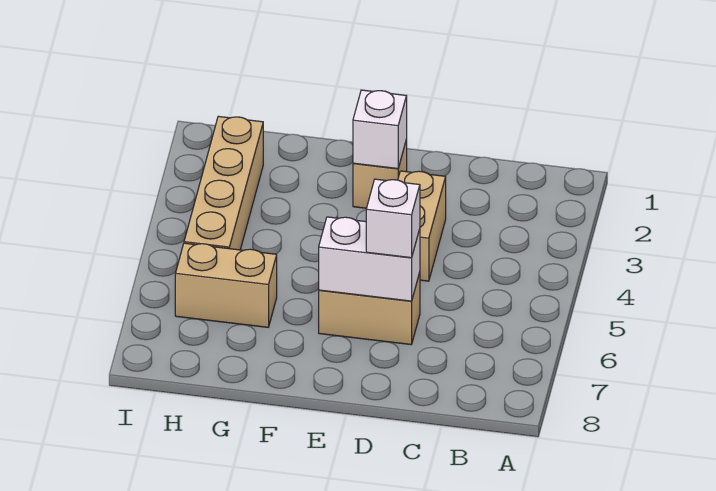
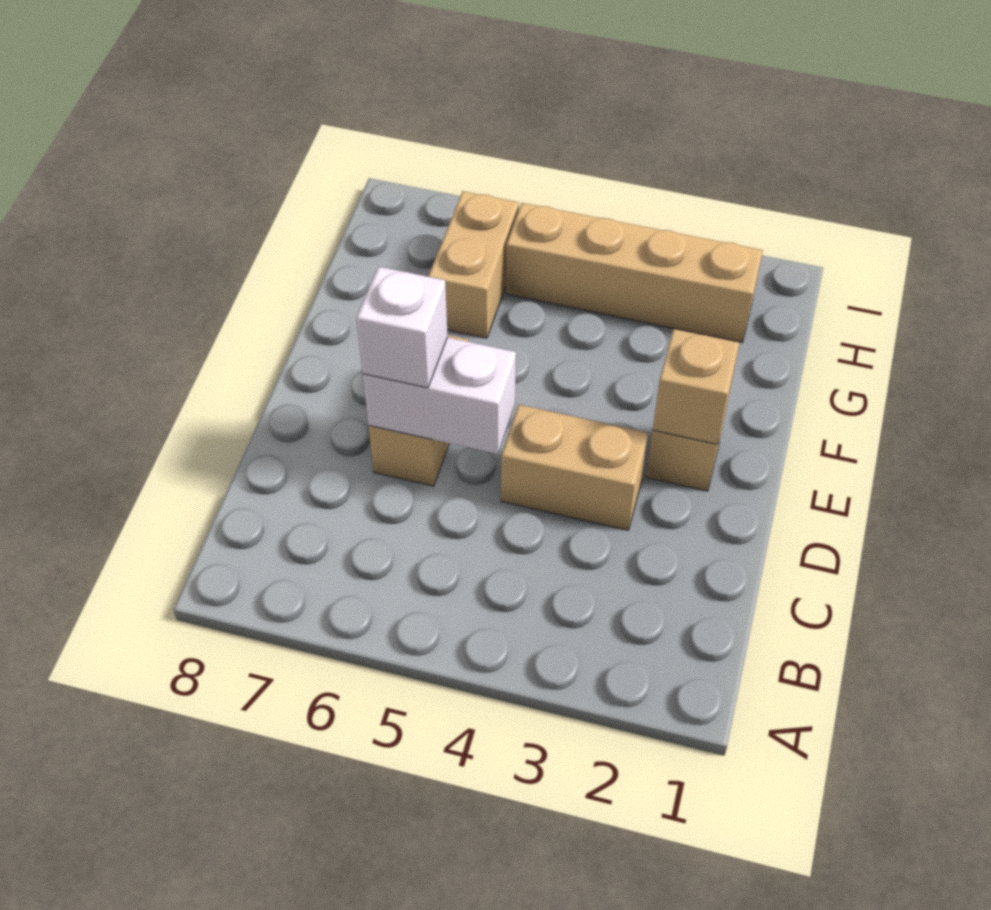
white 1x2 brick [319,217,420,301] -> white 1x2 brick turned to [363,337,516,454]
white 1x1 brick [353,90,407,169] -> tan 1x1 brick [653,329,739,444]

